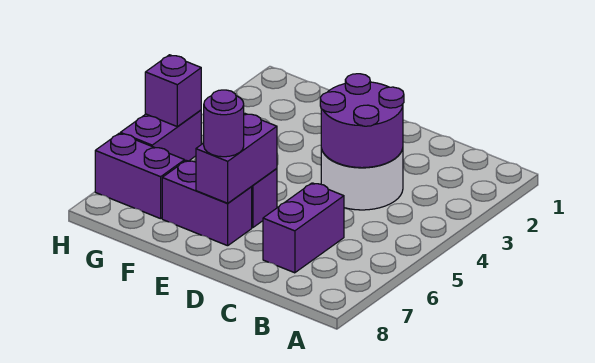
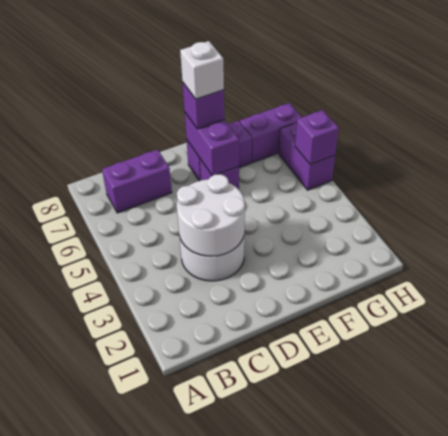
purple 2x2 round brick [320,74,404,168] -> white 2x2 round brick [177,174,245,256]
purple 1x2 brick [263,183,344,273] -> purple 1x2 brick turned to [102,149,172,213]
purple 1x1 round brick [204,90,244,157] -> purple 1x1 brick [182,82,224,129]
none -> white 1x1 brick [180,41,224,99]

